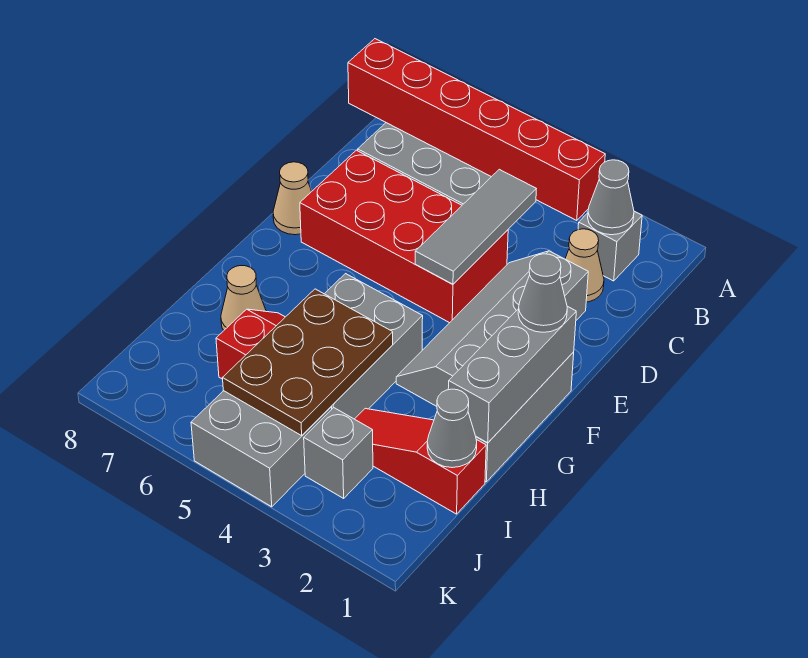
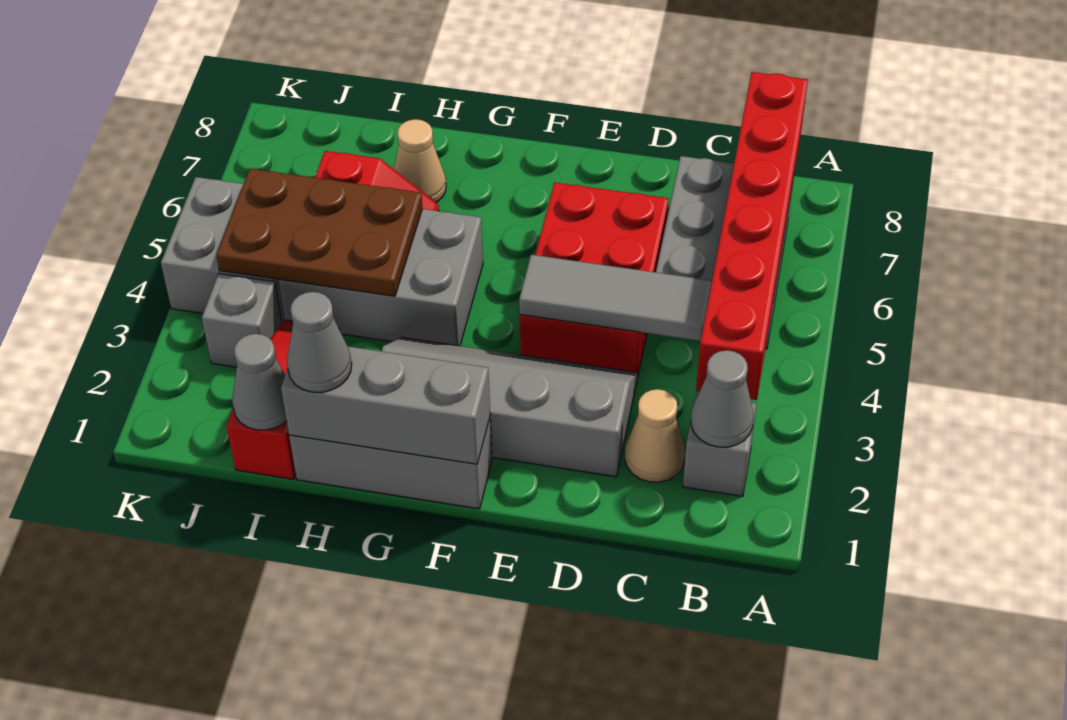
red 2x4 brick [300,150,508,323] -> red 2x3 brick [520,182,669,378]
tan 1x1 cone [273,162,312,235] -> none
grey 1x1 cone [518,254,567,332] -> grey 1x1 cone moved to [287,292,352,392]

